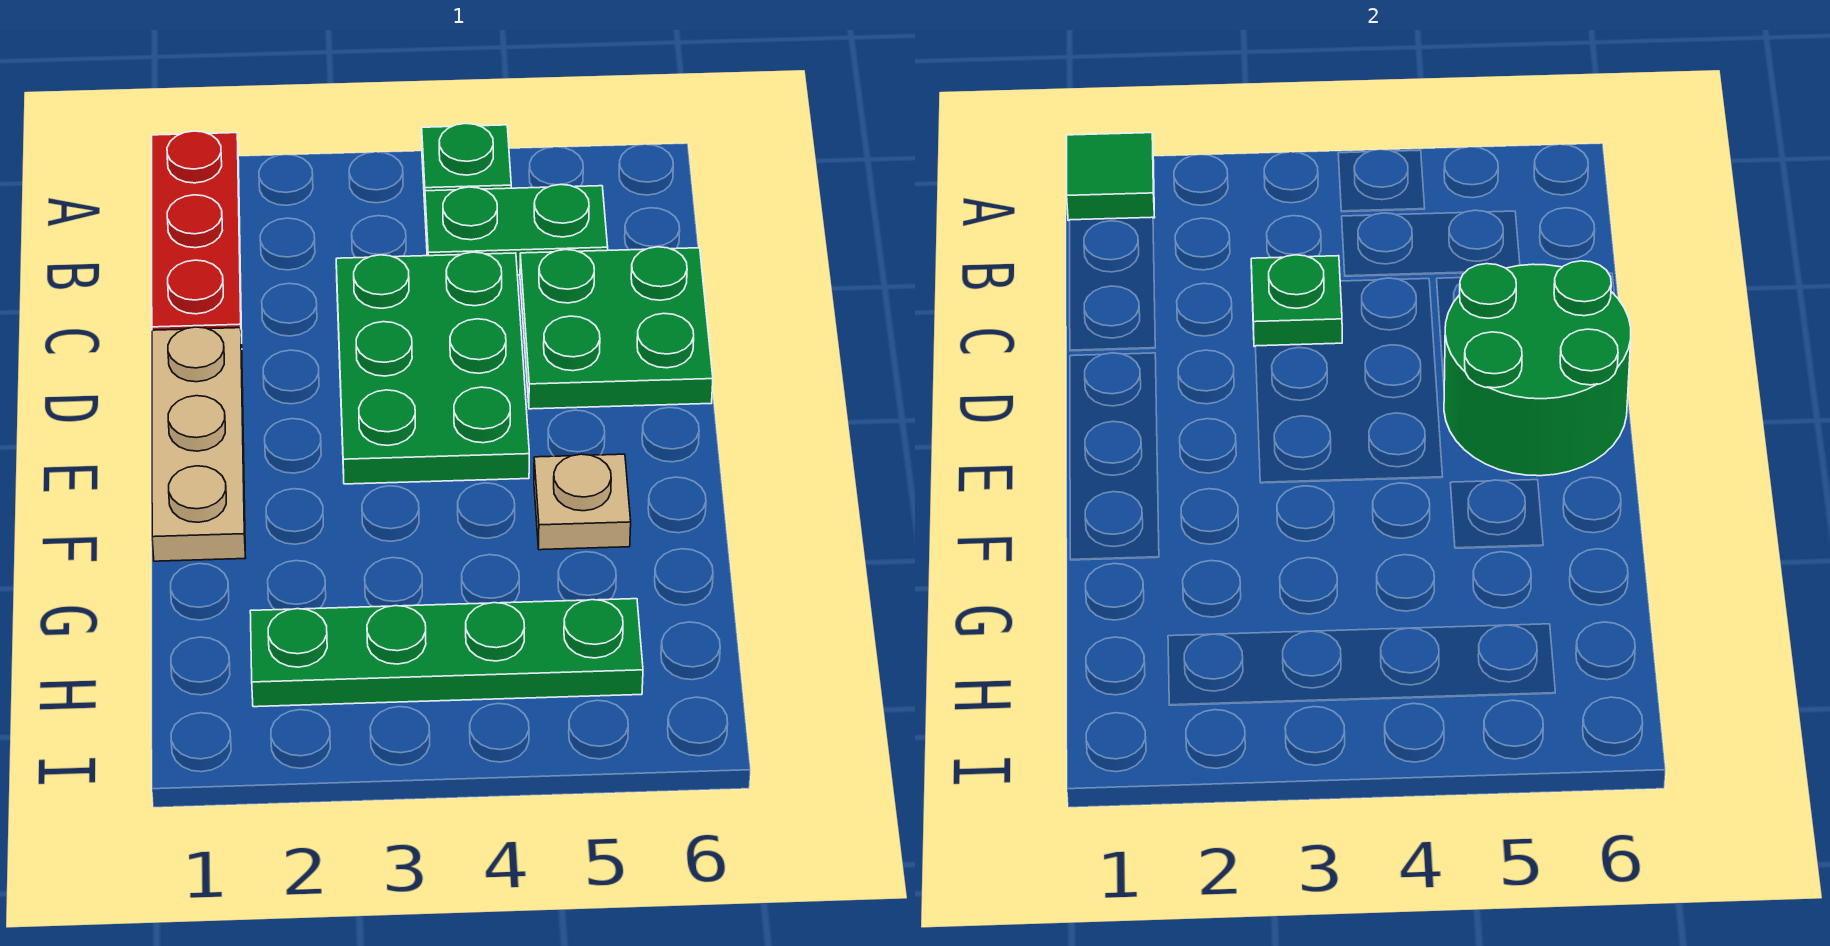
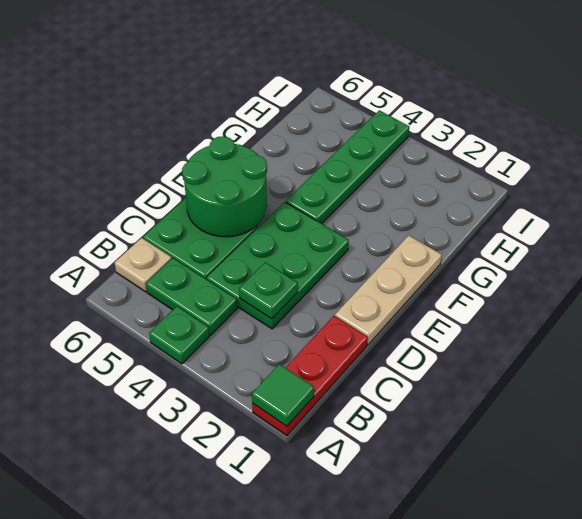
tan 1x1 plate [534,454,631,550] -> tan 1x1 plate moved to [115,238,172,292]
green 1x4 plate [250,599,643,707] -> green 1x4 plate turned to [286,110,409,224]

